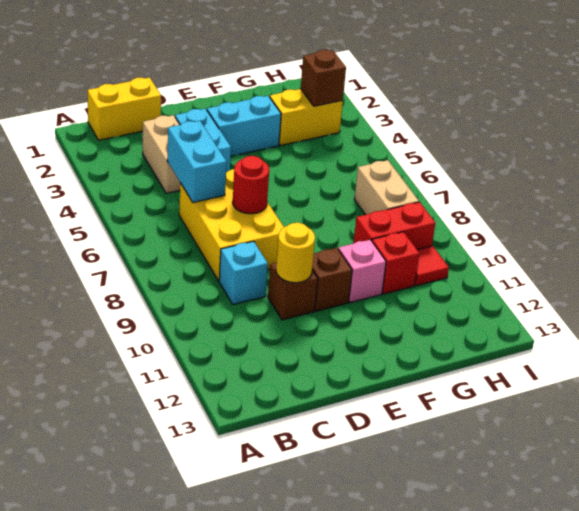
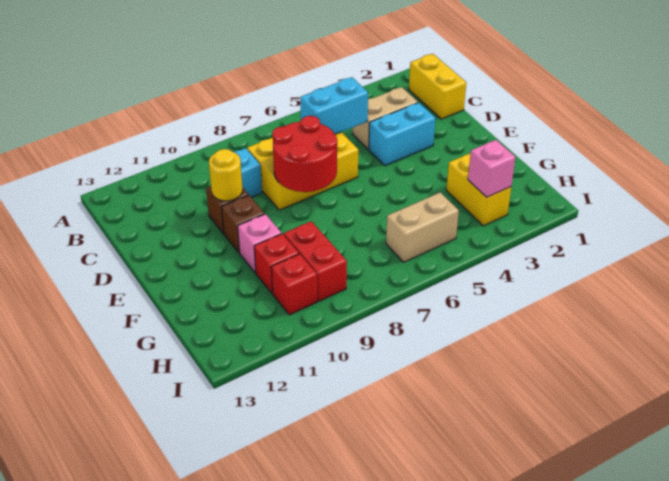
red 1x1 round brick [233,156,269,214] -> red 2x2 round brick [272,116,337,192]
cyan 1x2 brick [207,96,281,156] -> none
brown 1x1 brick [301,50,346,106] -> pink 1x1 brick [468,140,515,197]
tan 1x2 brick [354,160,419,215] -> tan 1x2 brick moved to [386,193,459,262]
red 1x1 tile [415,246,449,286] -> red 1x1 brick [271,254,317,315]

